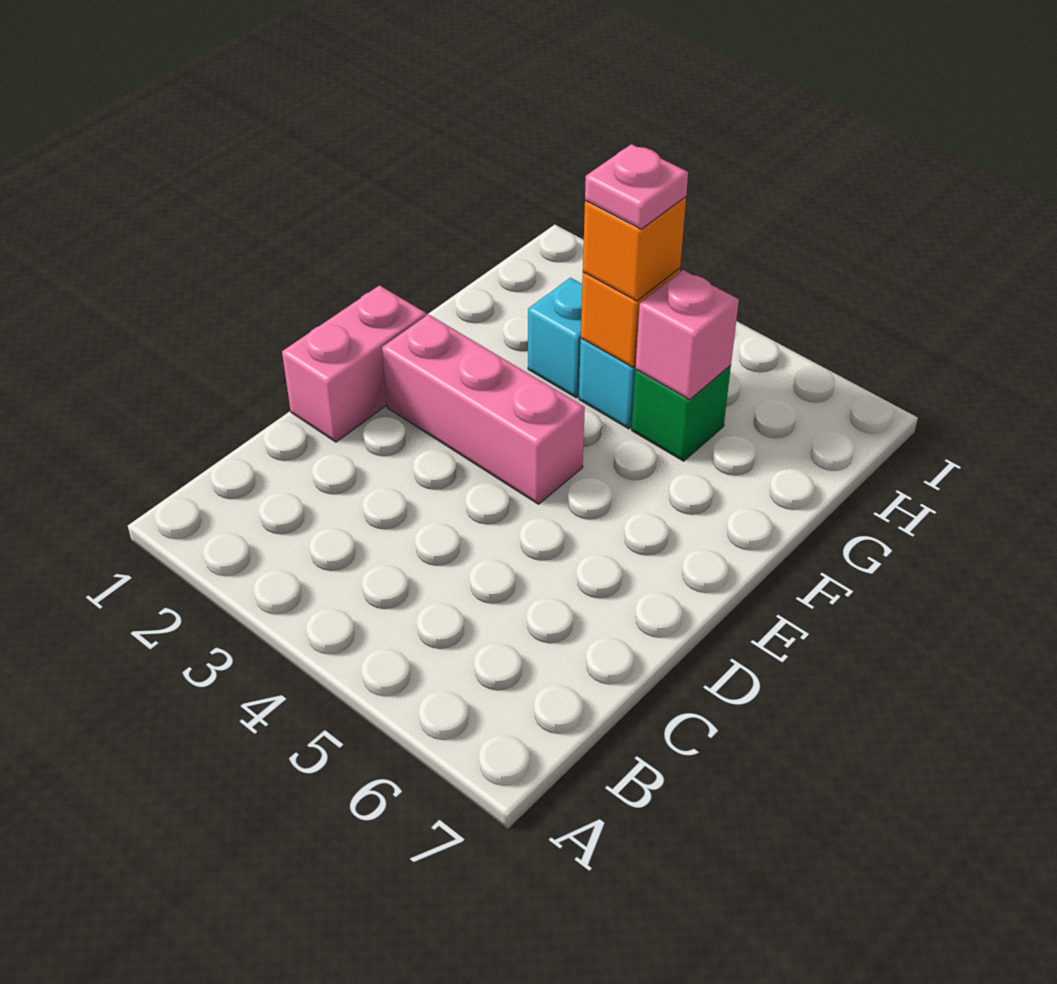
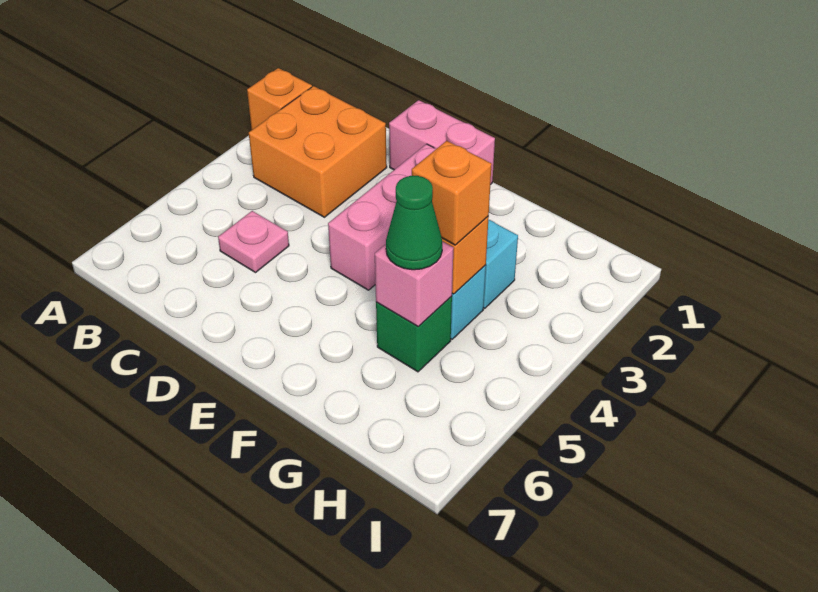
none -> orange 1x1 brick [247,68,312,130]
none -> orange 2x2 brick [249,86,387,217]
pink 1x1 plate [585,144,688,229] -> pink 1x1 plate moved to [218,211,289,273]
none -> green 1x1 cone [386,176,442,270]

